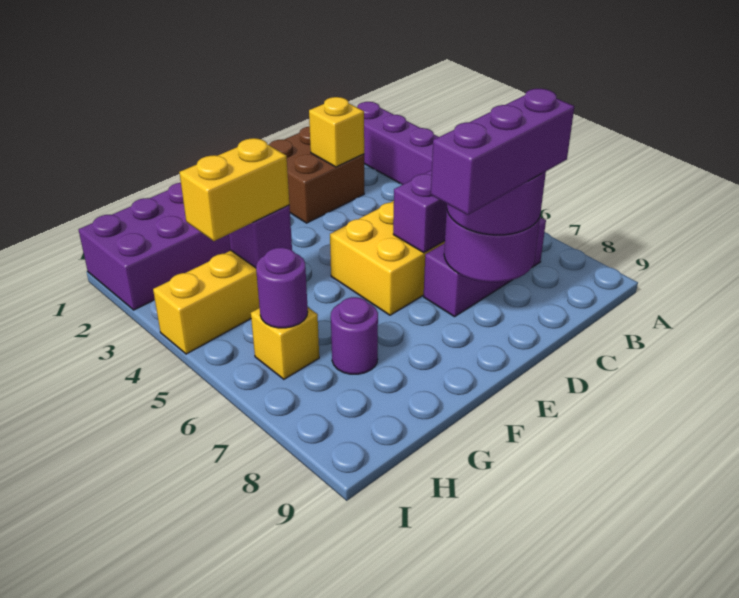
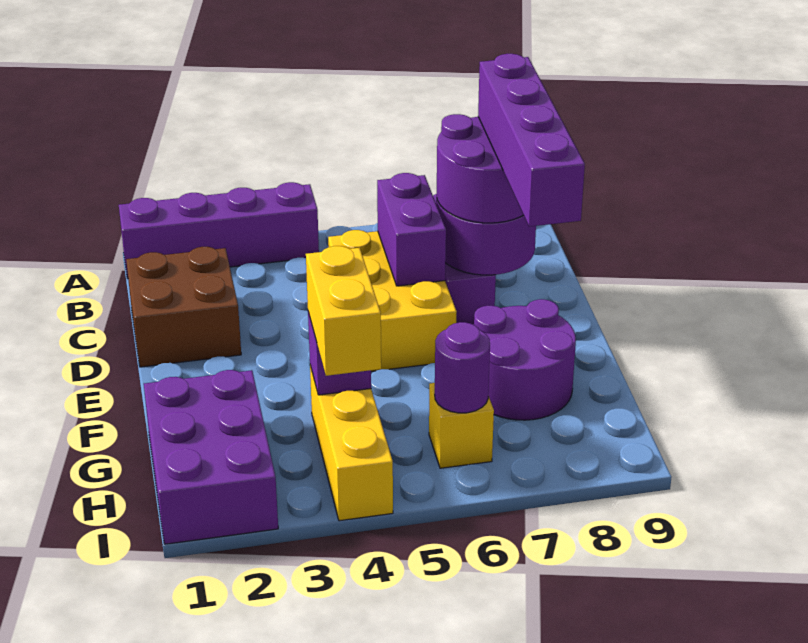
yellow 1x1 brick [309,97,364,167] -> none
purple 1x3 brick [431,89,574,215] -> purple 1x4 brick [478,54,585,227]
purple 1x1 round brick [331,297,378,374] -> purple 2x2 round brick [474,299,576,420]

